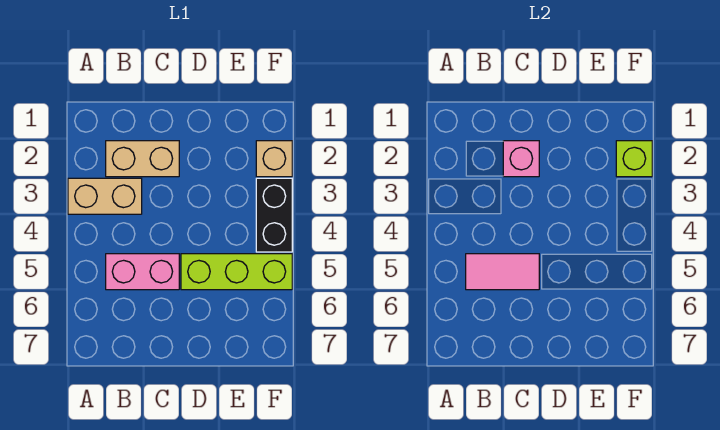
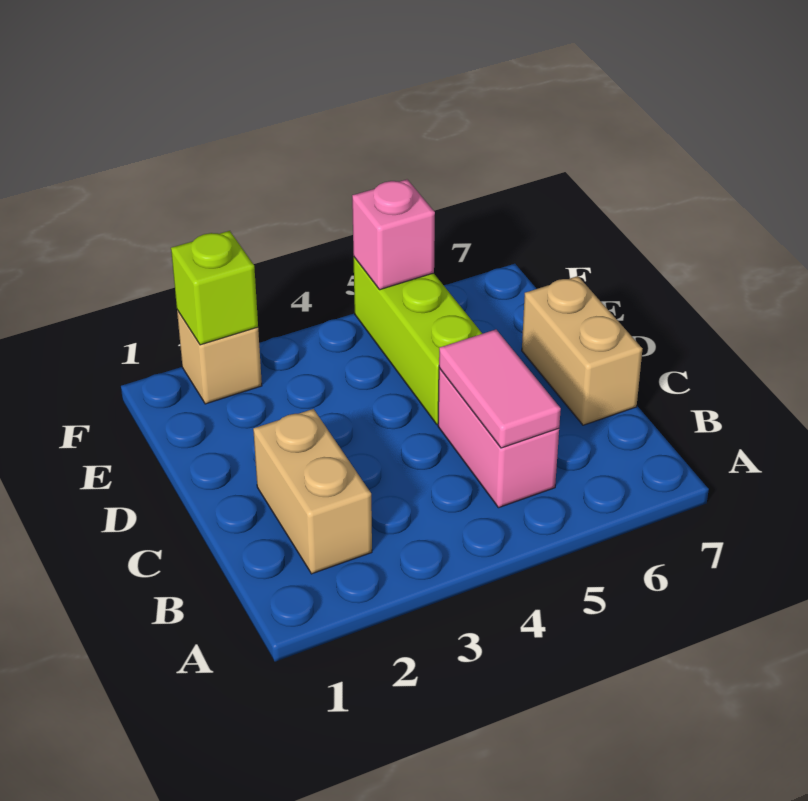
tan 1x2 brick [68,178,142,214] -> tan 1x2 brick moved to [522,276,642,425]
pink 1x1 brick [503,141,539,177] -> pink 1x1 brick moved to [352,180,435,290]
black 1x2 brick [256,178,292,252] -> none

